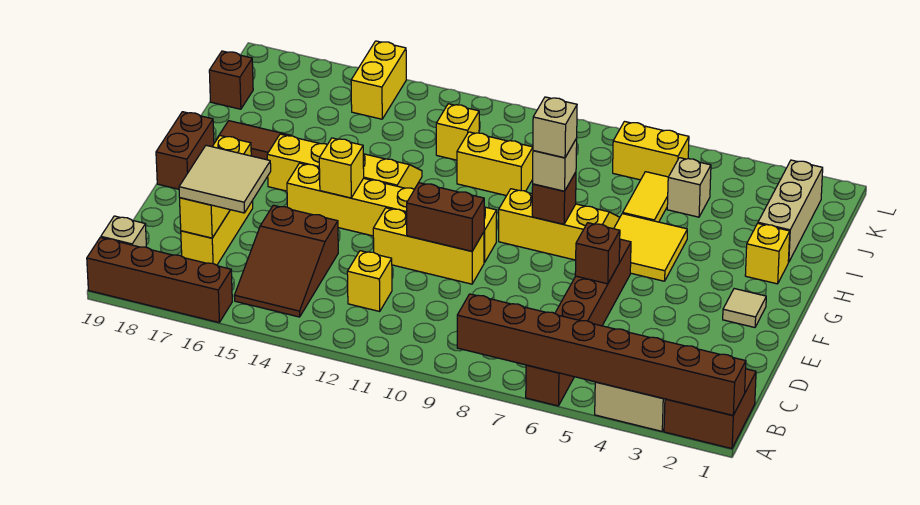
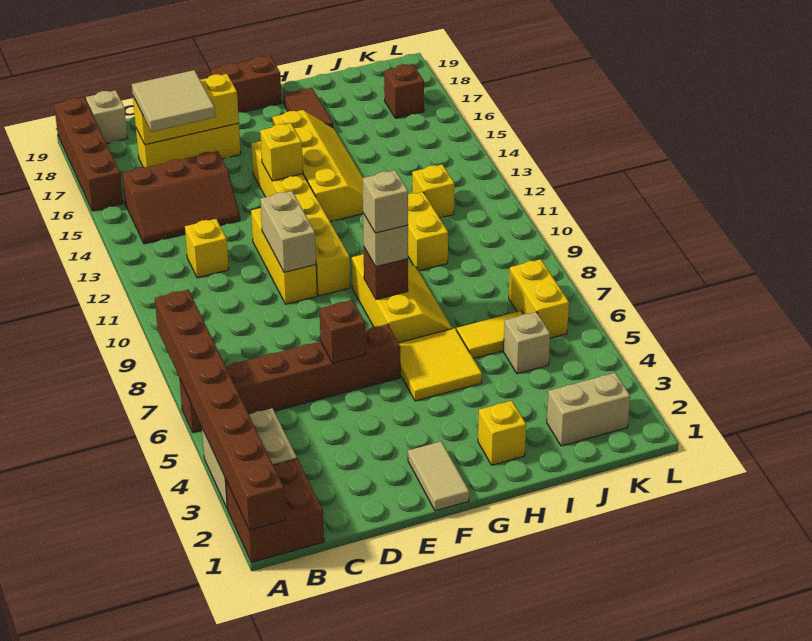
brown 2x3 slope [234,205,338,317] -> brown 2x3 slope turned to [122,151,240,244]
brown 1x2 brick [407,183,484,251] -> tan 1x2 brick [260,191,316,272]
tan 1x1 tile [723,289,766,327] -> tan 1x2 tile [408,441,469,511]
tan 1x3 brick [758,160,823,262] -> tan 1x2 brick [547,373,630,446]
brown 1x1 brick [209,51,253,109] -> brown 1x1 brick moved to [384,64,424,118]
yellow 1x2 brick [351,41,406,119] -> none

